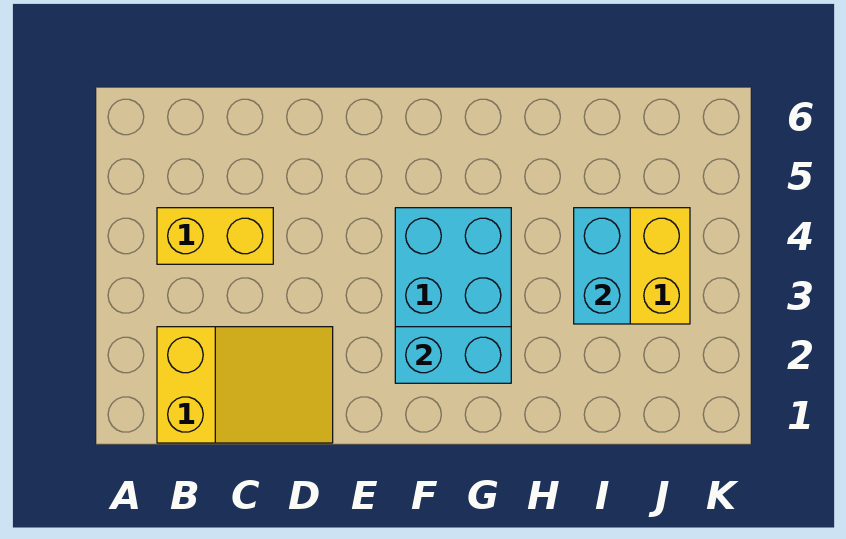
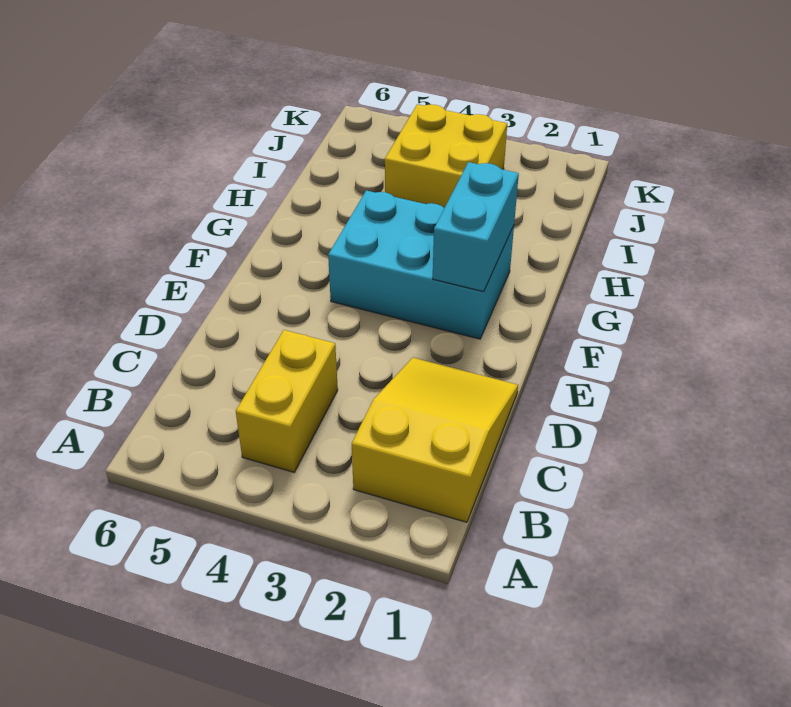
cyan 1x2 brick [574,208,630,324] -> none

